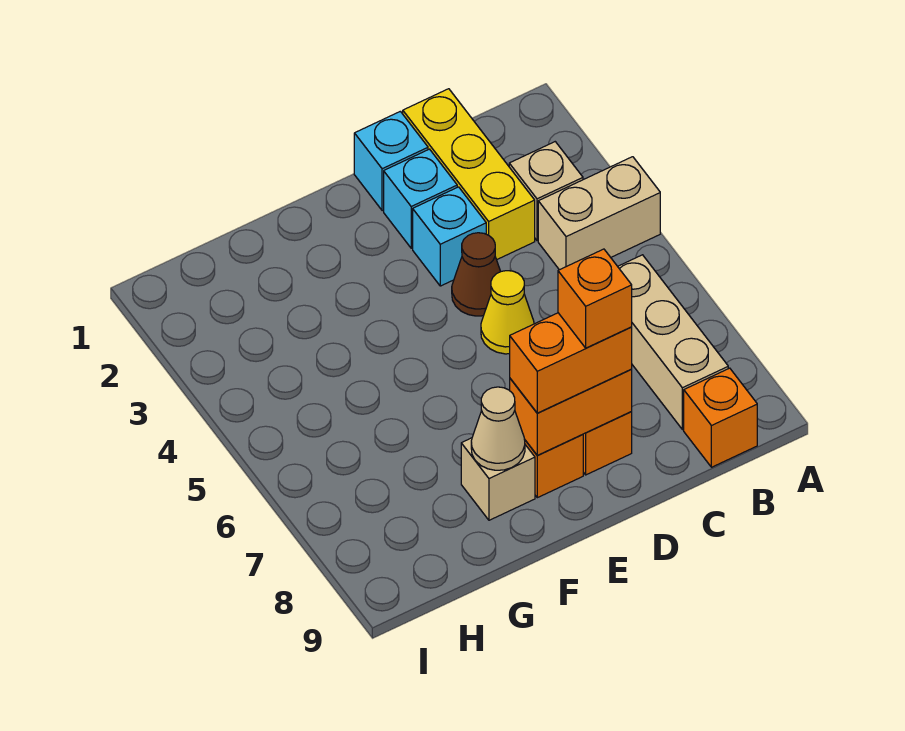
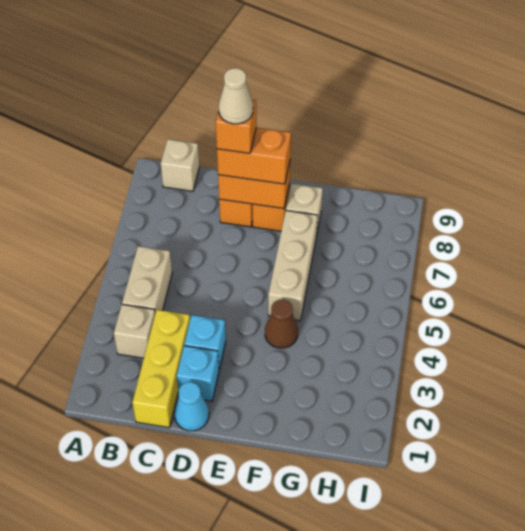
tan 1x2 brick [538,157,660,270] -> tan 1x2 brick turned to [122,246,172,313]
tan 1x3 brick [618,255,728,430] -> tan 1x3 brick moved to [268,210,318,321]
orange 1x1 brick [684,368,757,467] -> tan 1x1 brick [161,139,199,191]
cyan 1x1 brick [354,111,428,211] -> cyan 1x1 cone [174,382,209,431]
brown 1x1 cone [452,233,501,316] -> brown 1x1 cone moved to [265,299,298,348]
yellow 1x1 cone [481,271,534,354] -> none
tan 1x1 cone [471,387,525,470] -> tan 1x1 cone moved to [219,68,253,124]

